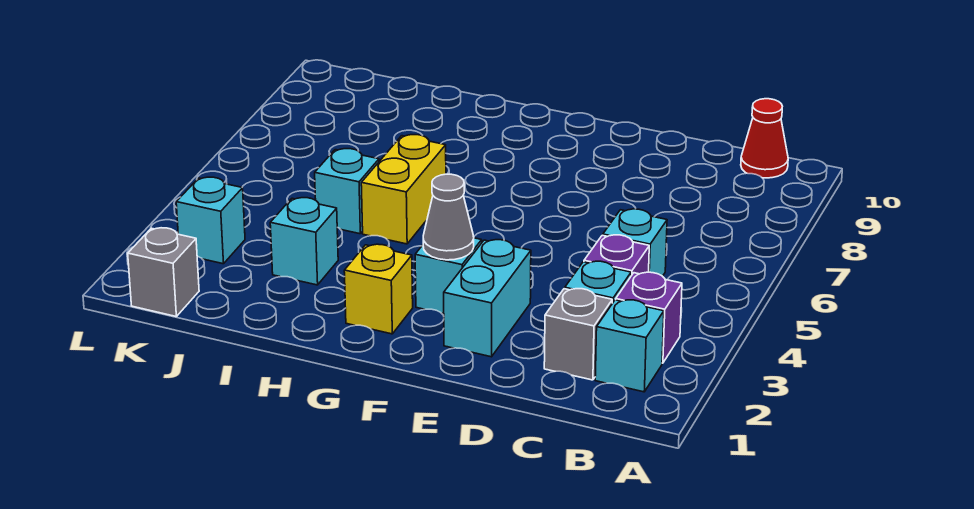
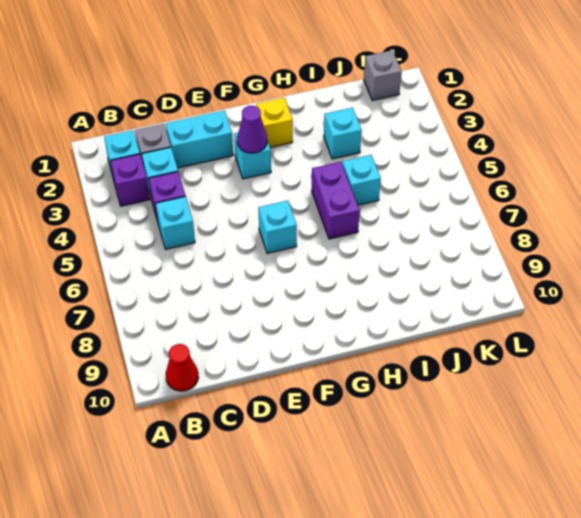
cyan 1x2 brick [444,240,531,357] -> cyan 1x2 brick turned to [166,110,233,168]
grey 1x1 cone [423,174,474,260] -> purple 1x1 cone [237,106,267,153]
yellow 1x2 brick [361,135,446,244] -> purple 1x2 brick [312,162,360,239]
cyan 1x1 brick [176,177,245,264] -> cyan 1x1 brick moved to [258,201,297,254]

